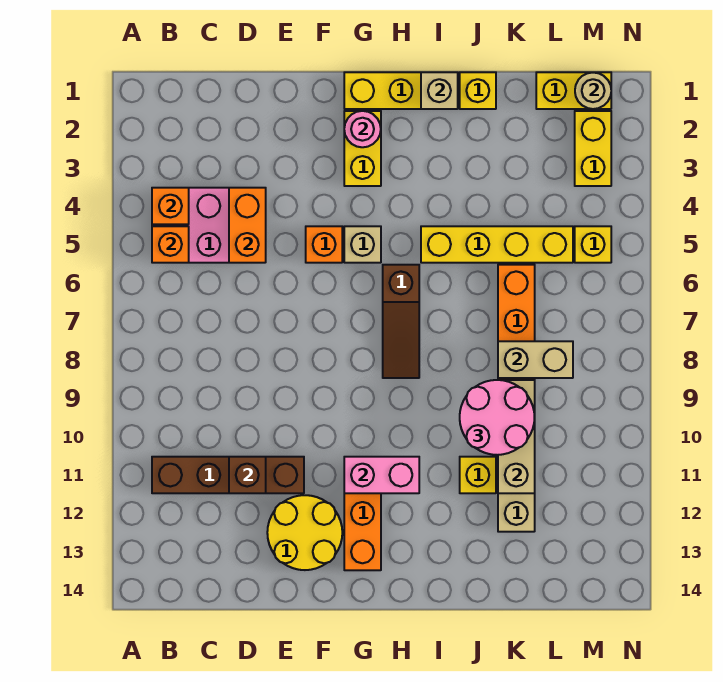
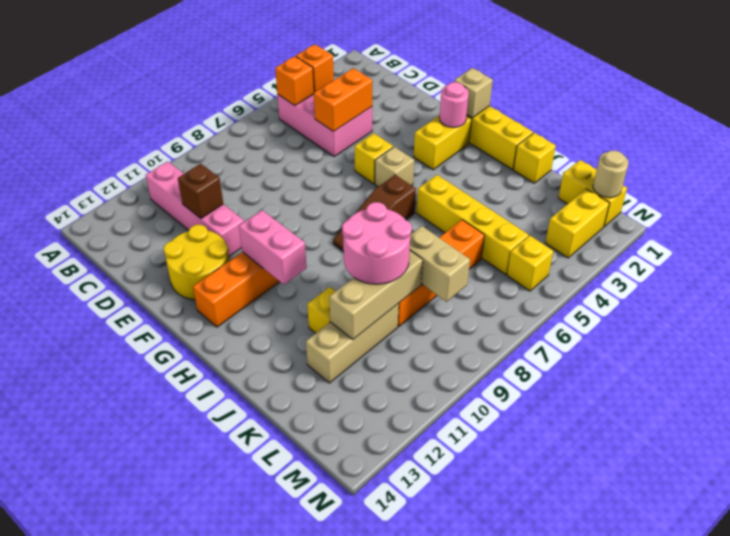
brown 1x4 brick [152,457,304,493] -> pink 1x4 brick [146,161,244,256]
orange 1x1 brick [306,226,342,263] -> yellow 1x1 brick [355,133,393,184]
tan 1x1 brick [421,72,458,109] -> tan 1x1 brick moved to [455,68,493,118]

